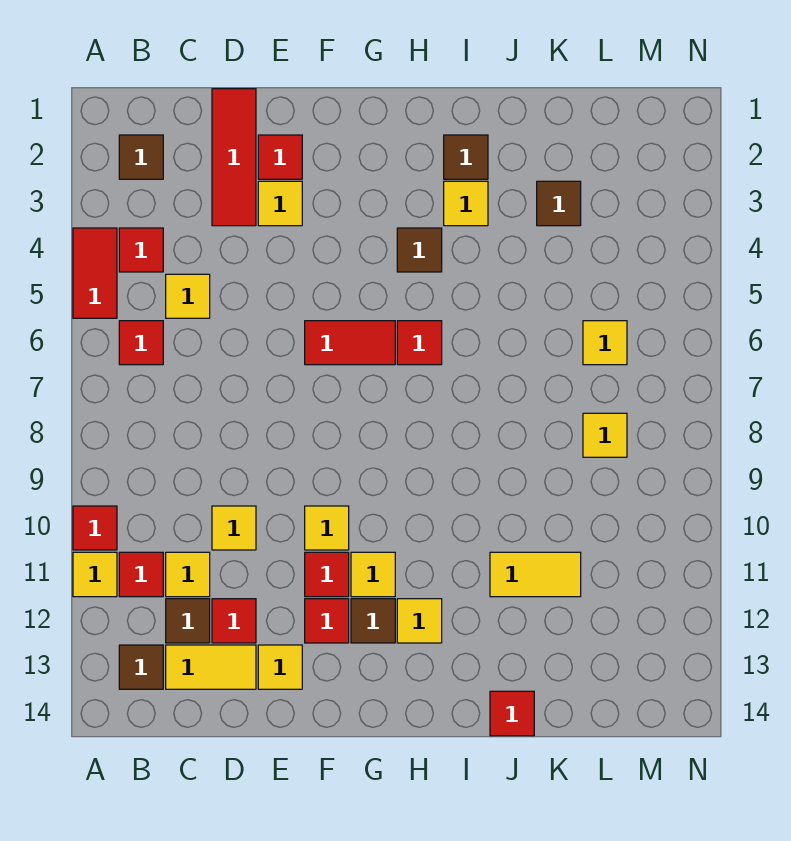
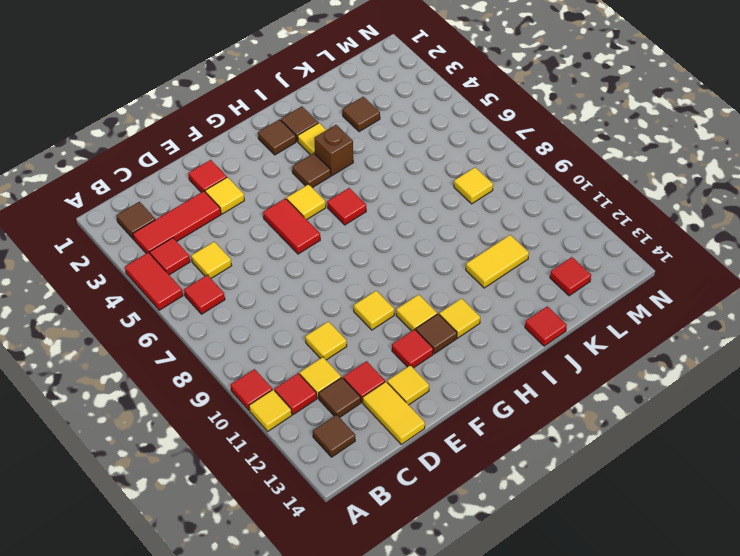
yellow 1x2 tile [166,645,256,689] -> yellow 1x2 tile turned to [363,382,425,444]
red 1x3 tile [212,89,256,226] -> red 1x3 tile turned to [133,191,221,254]
red 1x2 tile [305,321,395,365] -> red 1x2 tile turned to [263,198,320,254]
red 1x1 tile [305,552,349,597] -> red 1x1 tile moved to [550,257,591,296]
none -> brown 1x1 tile [258,120,296,155]
none -> brown 1x1 brick [314,125,353,176]
yellow 1x1 tile [583,321,627,365] -> yellow 1x1 tile moved to [287,184,326,220]

